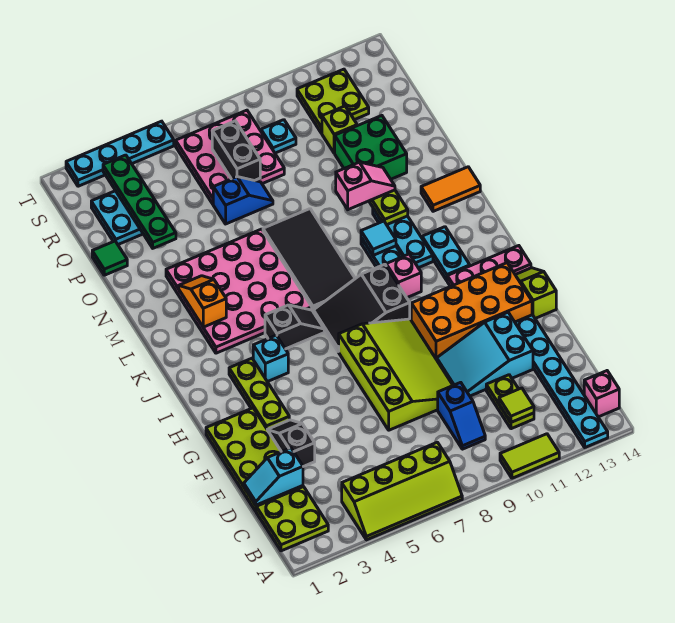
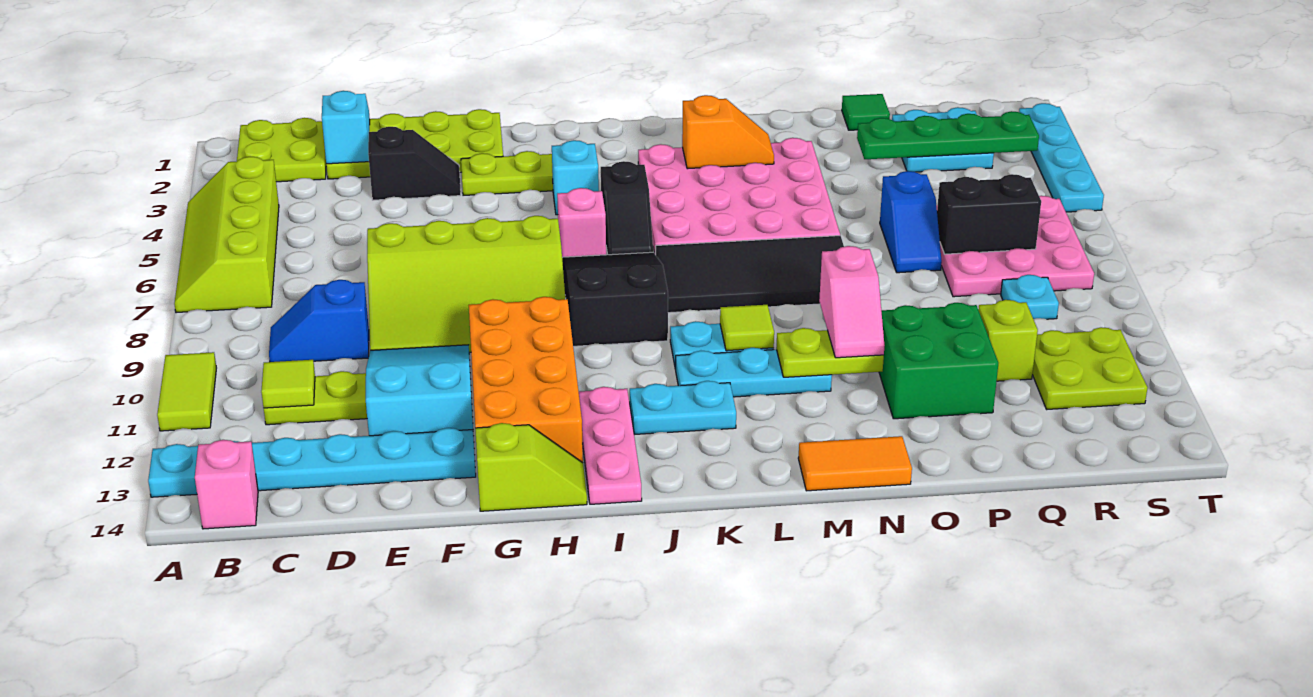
pink 1x1 brick [386,254,421,298] -> pink 1x1 brick moved to [557,188,606,257]
cyan 1x1 tile [361,221,396,255] -> lime 1x1 tile [720,305,774,351]
orange 1x2 tile [421,167,480,211] -> orange 1x2 tile turned to [798,436,912,491]

